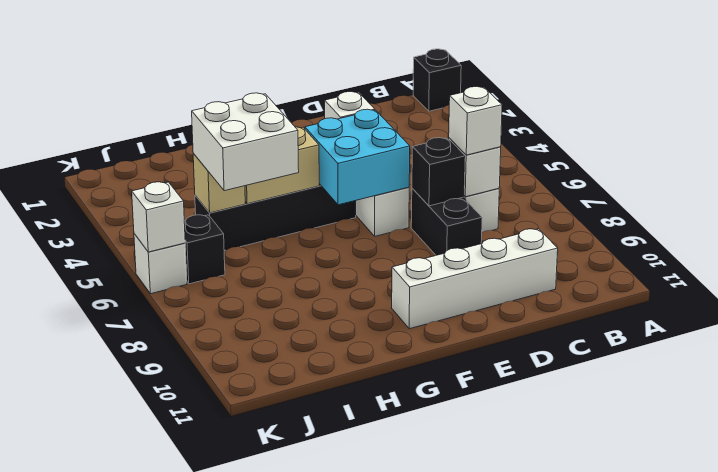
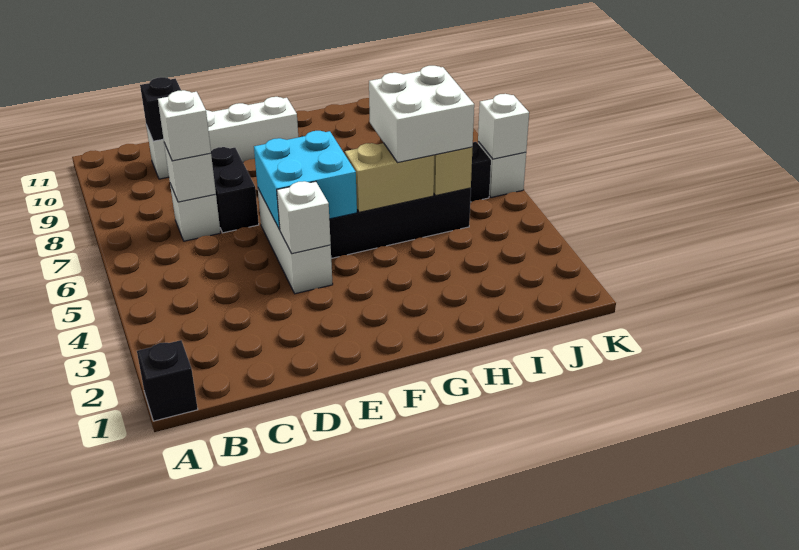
black 1x1 brick [412,138,465,206] -> black 1x1 brick moved to [140,77,181,141]

